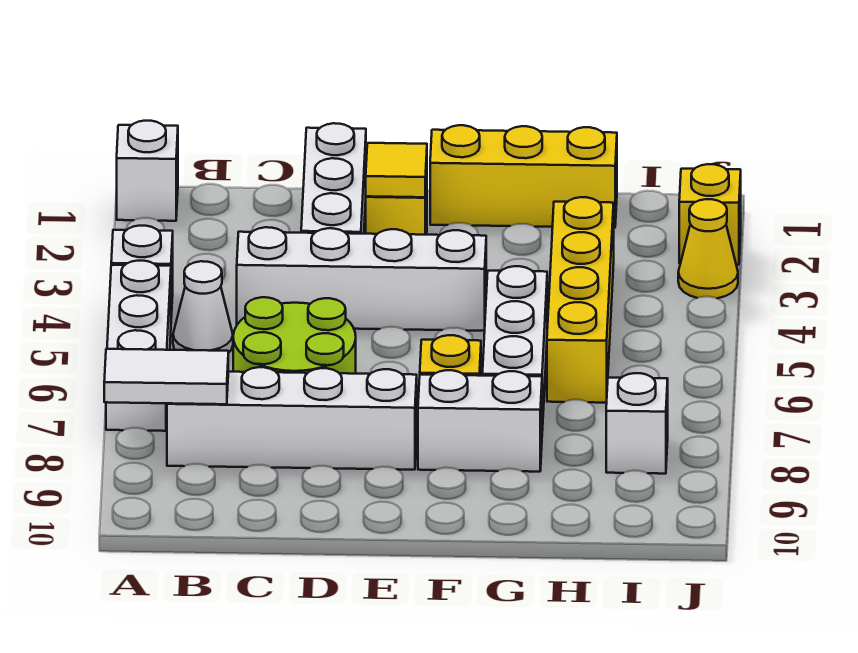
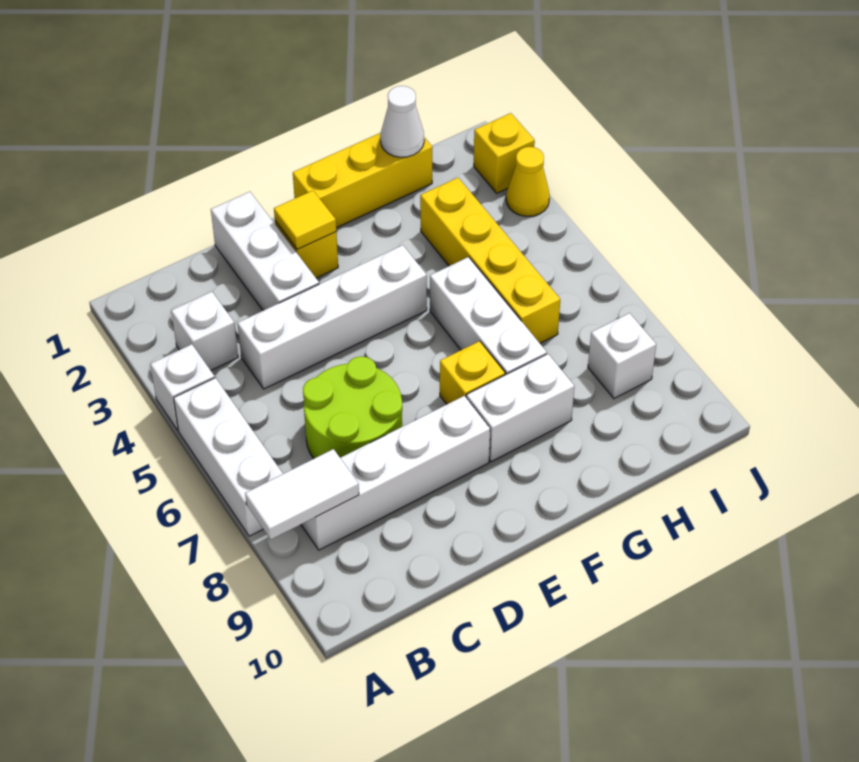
white 1x1 brick [117,121,178,221] -> white 1x1 brick moved to [171,292,238,370]
white 1x1 cone [173,261,233,353] -> white 1x1 cone moved to [380,86,424,157]

